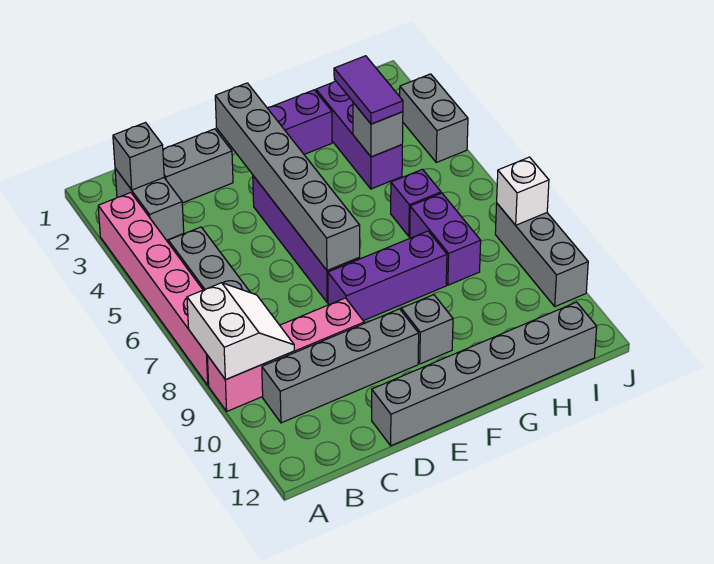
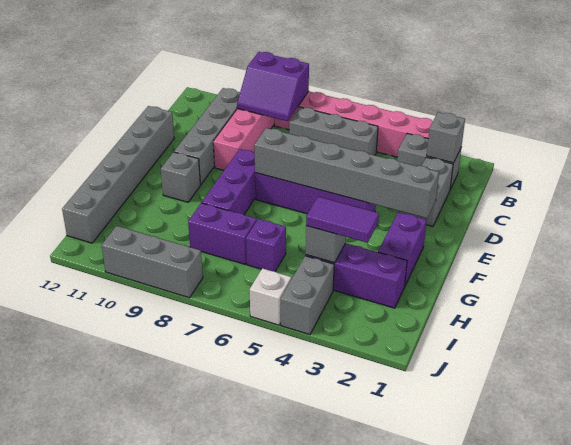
white 2x2 slope [187,283,294,380] -> purple 2x2 slope [237,52,309,121]
grey 1x2 brick [400,74,468,162] -> grey 1x2 brick turned to [281,256,334,335]
white 1x1 brick [497,157,549,225] -> white 1x1 brick moved to [250,268,291,325]

